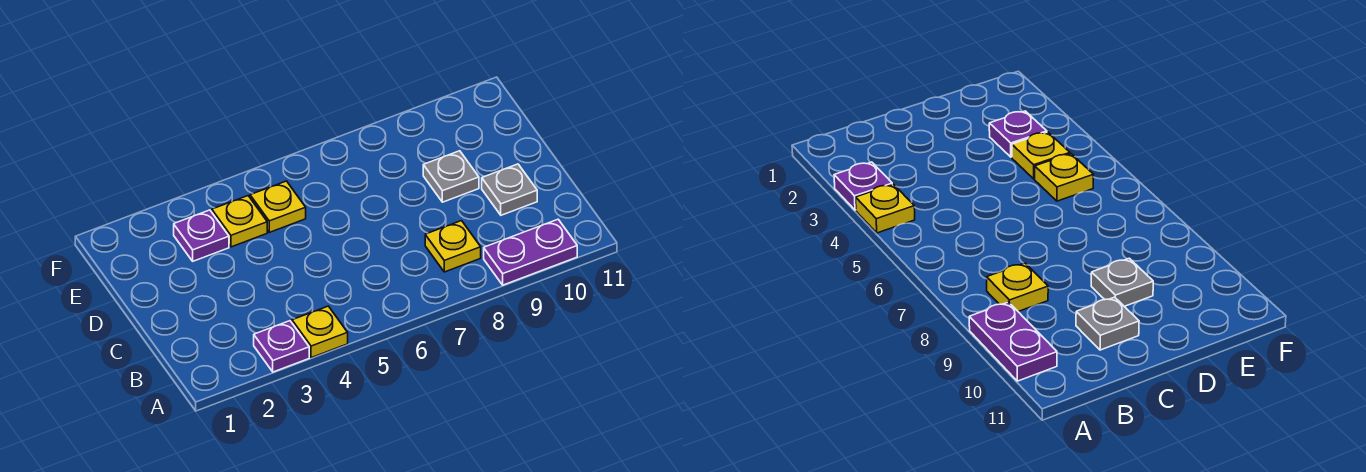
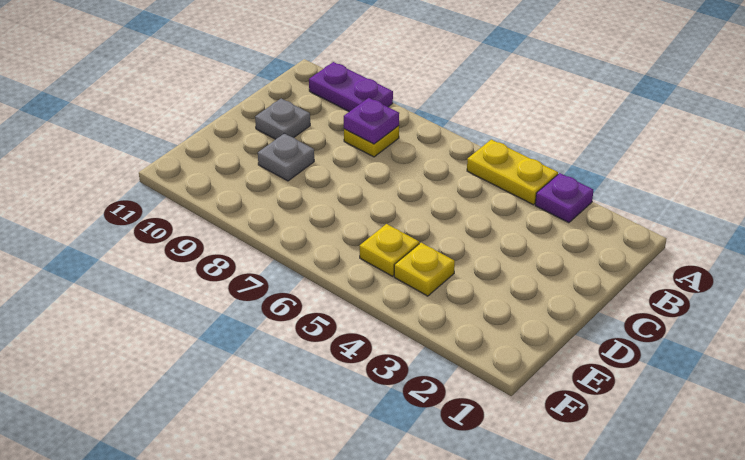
yellow 1x1 plate [292,306,348,358] -> yellow 1x2 plate [467,139,558,205]
purple 1x1 plate [174,210,229,261] -> purple 1x1 plate moved to [344,98,399,144]

